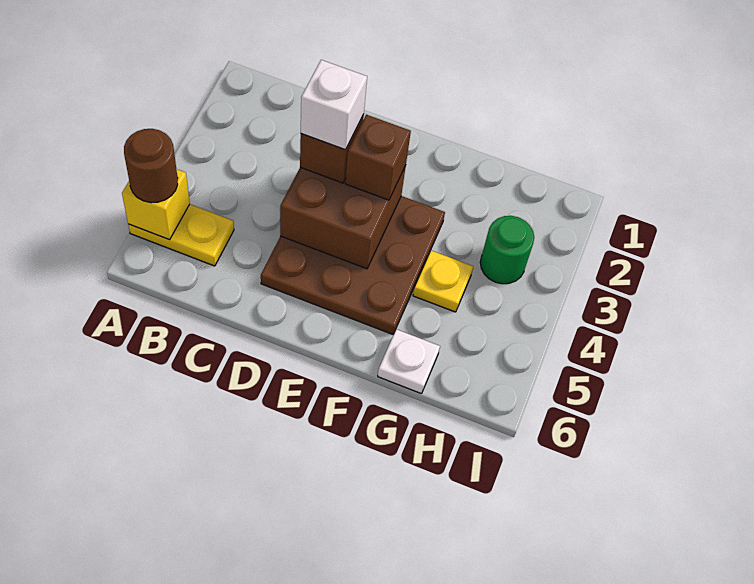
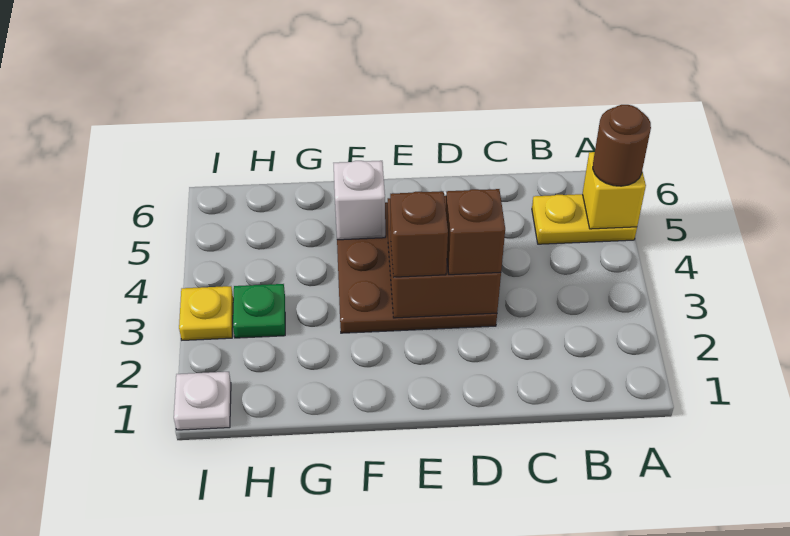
white 1x1 brick [301,60,367,150] -> white 1x1 brick moved to [334,161,385,240]
yellow 1x1 plate [413,251,473,312] -> yellow 1x1 plate moved to [179,286,233,340]
white 1x1 plate [378,329,440,394] -> white 1x1 plate moved to [174,372,231,430]
green 1x1 round brick [480,216,534,284] -> green 1x1 plate [233,284,285,338]

